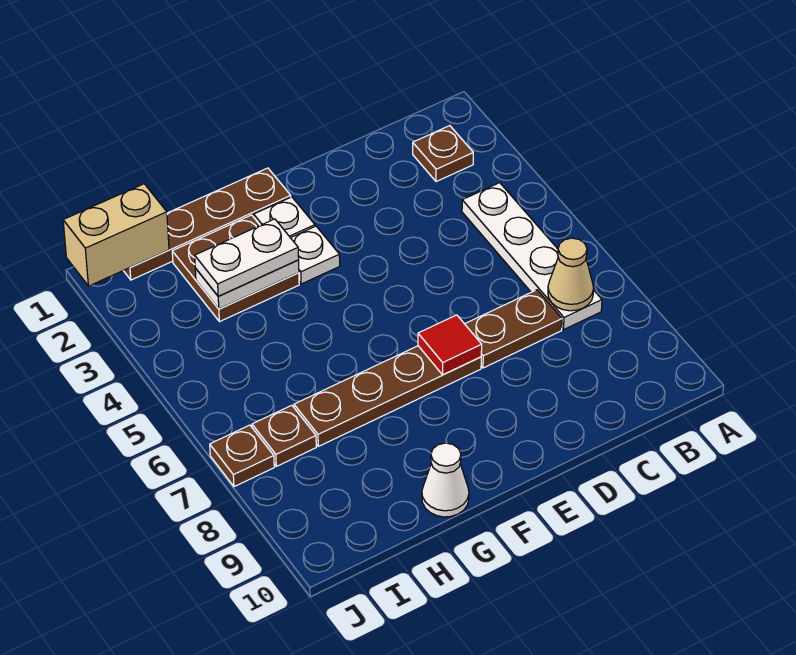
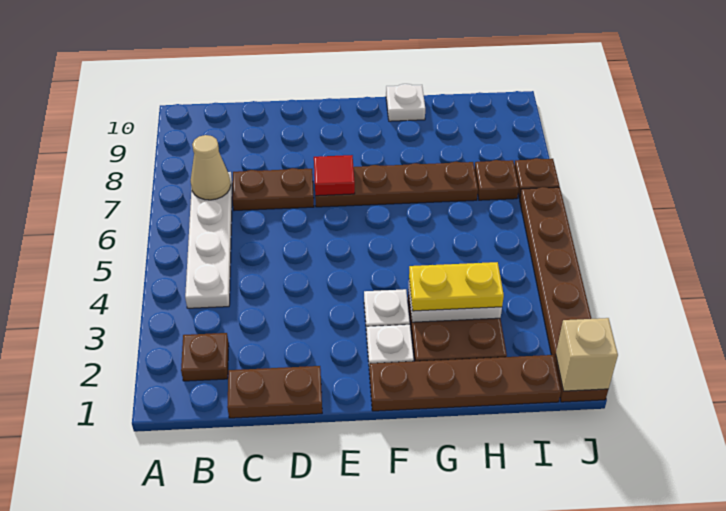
none -> brown 1x2 plate [227,366,322,418]
white 1x2 plate [195,219,299,296] -> yellow 1x2 plate [409,262,504,311]
white 1x1 cone [422,443,469,517] -> white 1x1 plate [386,84,425,121]
tan 1x2 brick [63,184,169,286] -> tan 1x1 brick [556,318,618,391]
none -> brown 1x6 plate [519,187,608,402]

